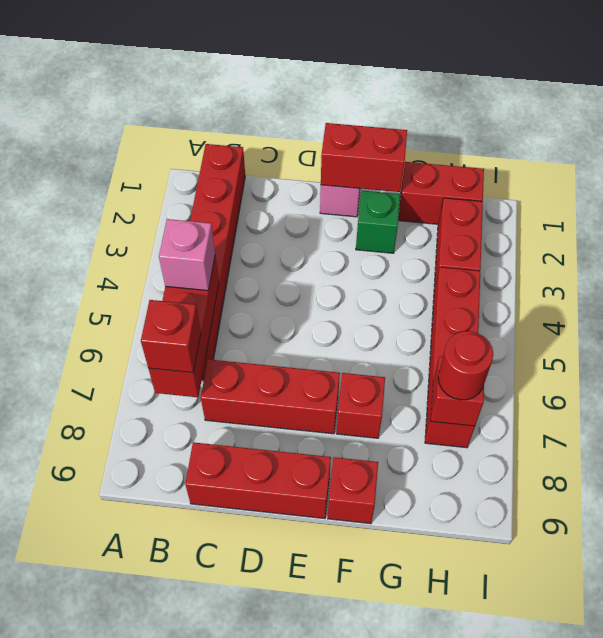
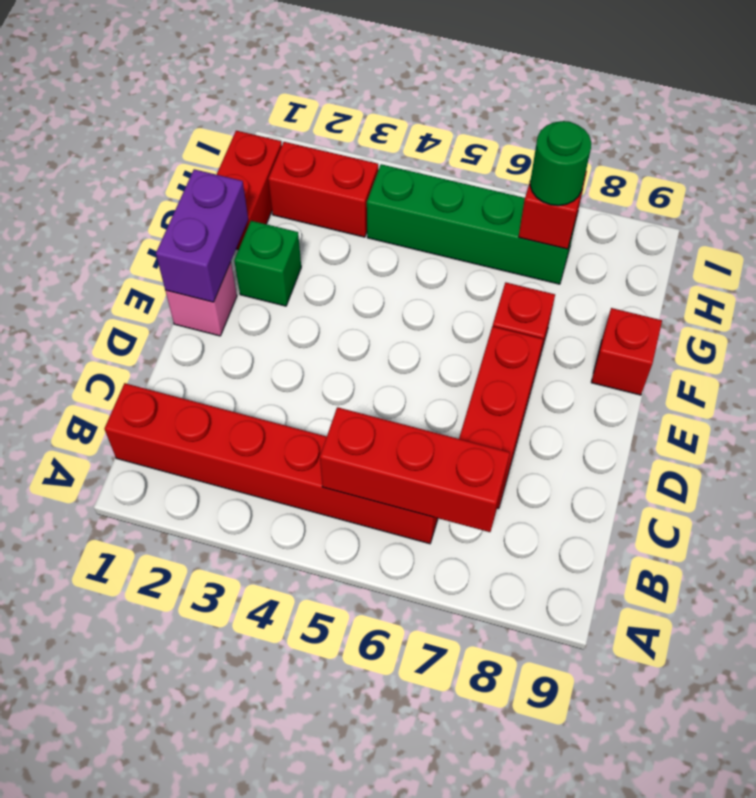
pink 1x1 brick [159,219,215,291] -> none
red 1x1 brick [141,300,201,373] -> none
red 1x3 brick [185,442,331,519] -> none
red 1x2 brick [321,123,407,192] -> purple 1x2 brick [156,169,248,302]
red 1x4 brick [425,267,480,448] -> green 1x4 brick [367,164,577,284]
red 1x1 round brick [438,331,493,400] -> green 1x1 round brick [530,121,591,206]

